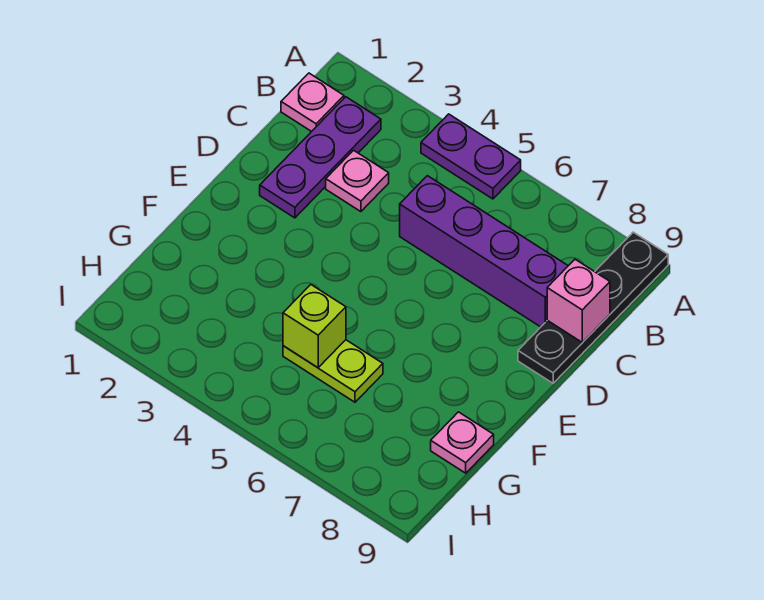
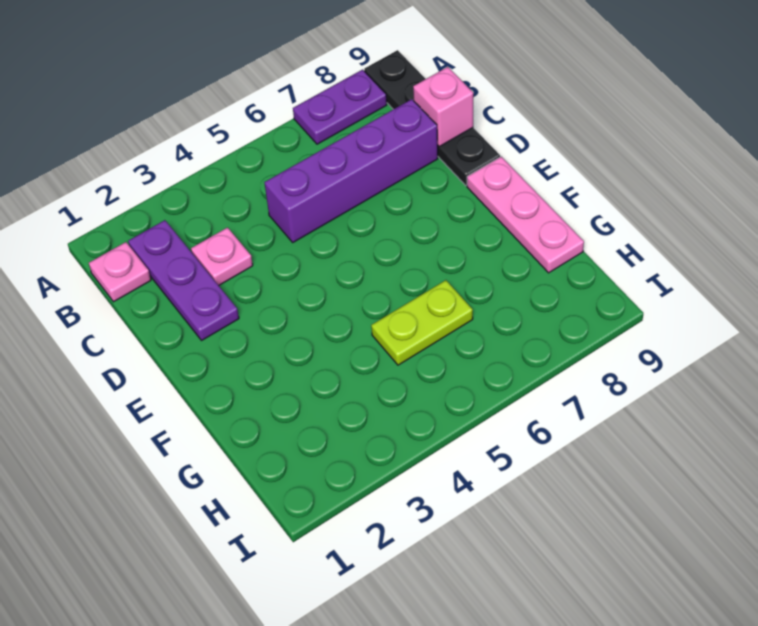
purple 1x2 plate [421,114,521,199] -> purple 1x2 plate moved to [293,70,387,144]
lime 1x1 brick [283,285,346,368] -> none
pink 1x1 plate [431,412,494,473] -> pink 1x3 plate [467,157,584,273]

